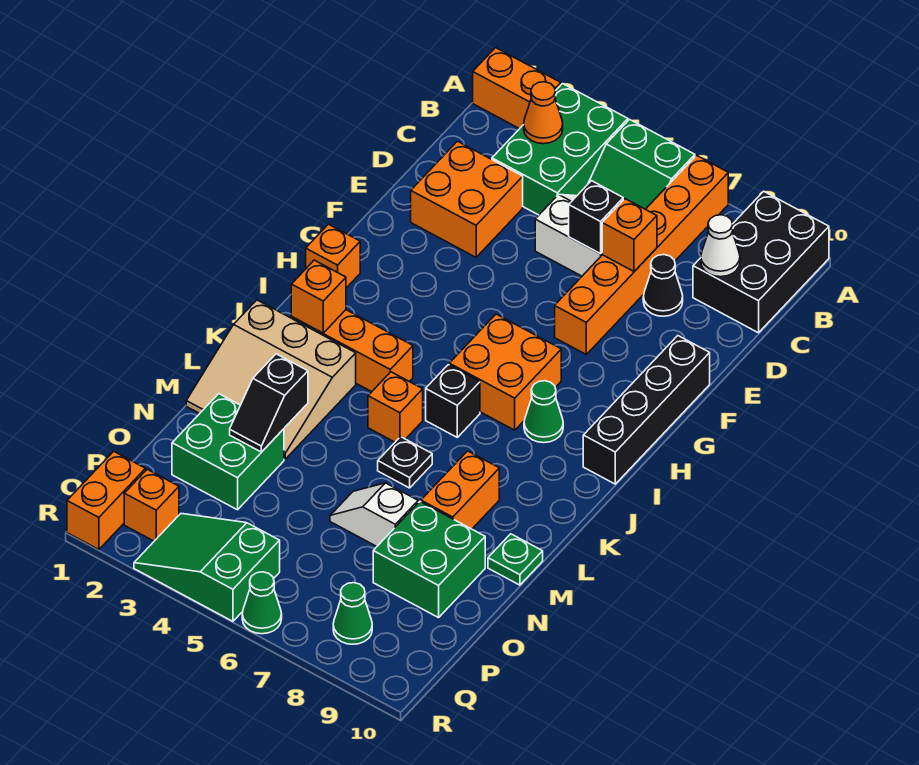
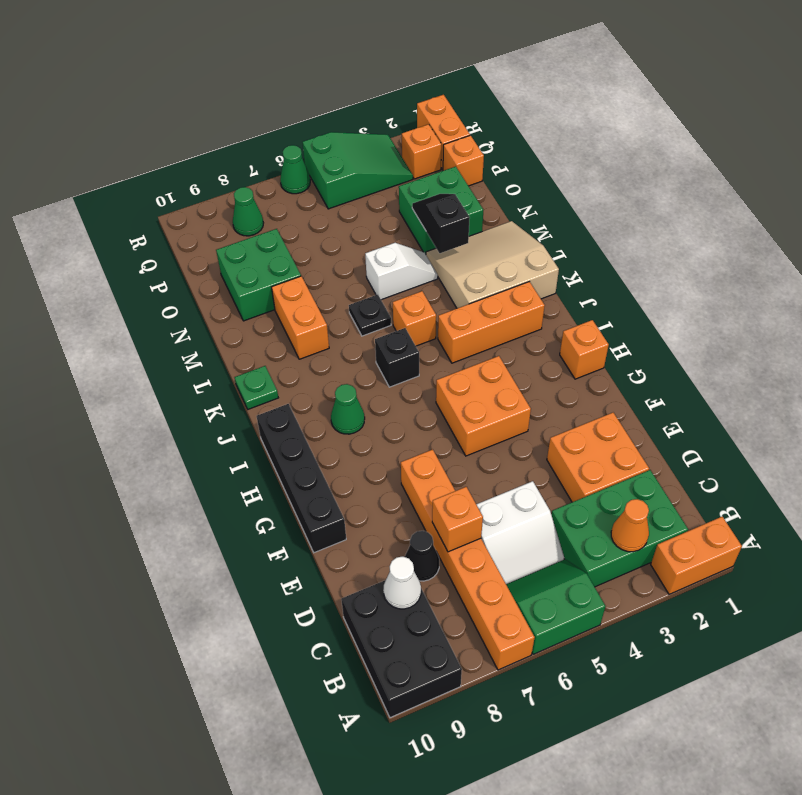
green 2x3 brick [492,84,628,215] -> green 2x3 brick turned to [551,470,688,587]
black 1x1 brick [569,181,623,254] -> none
orange 2x2 brick [449,314,561,430] -> orange 2x2 brick moved to [436,356,531,456]
orange 1x1 brick [291,260,346,333] -> orange 1x1 brick moved to [443,135,484,186]
green 1x1 plate [488,534,543,585] -> green 1x1 plate moved to [234,366,278,409]
white 1x2 slope [330,483,418,546] -> white 1x2 slope moved to [365,243,438,300]

